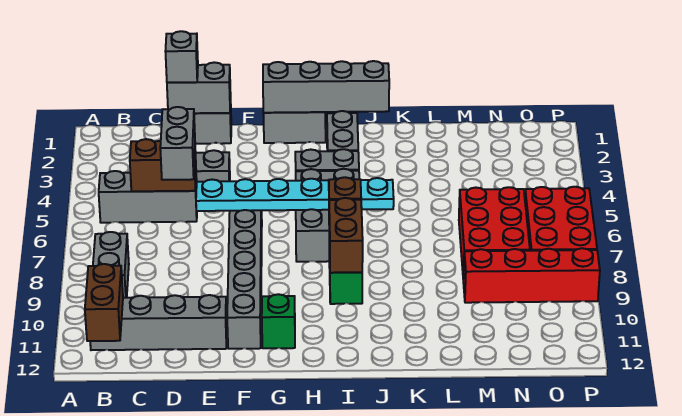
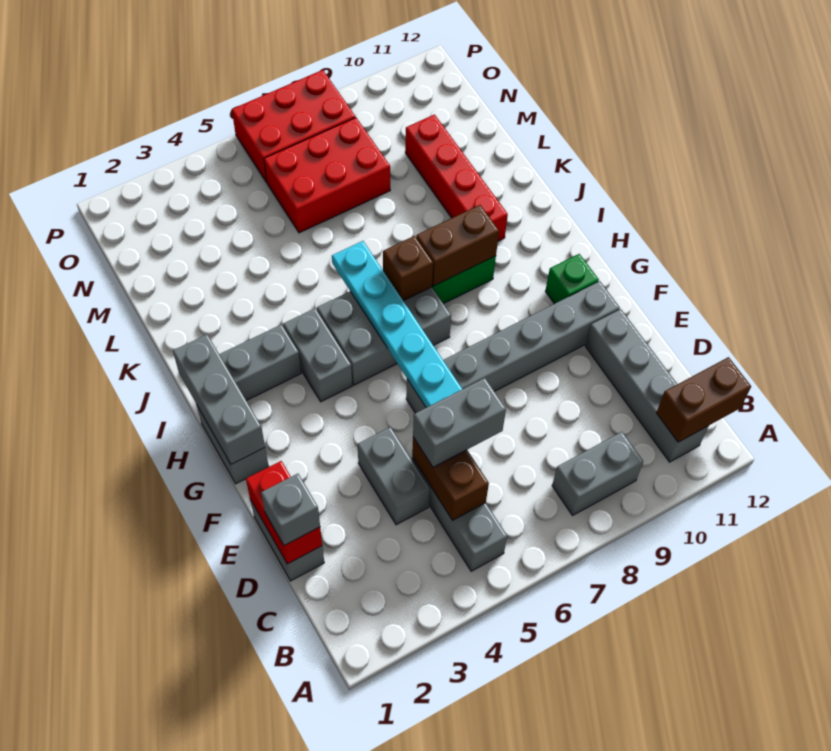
grey 1x2 brick [167,62,231,113] -> red 1x2 brick [246,461,322,564]
grey 1x4 brick [263,61,389,113] -> grey 1x3 brick [173,335,265,464]
red 1x4 brick [463,248,600,303] -> red 1x4 brick moved to [405,115,508,241]

